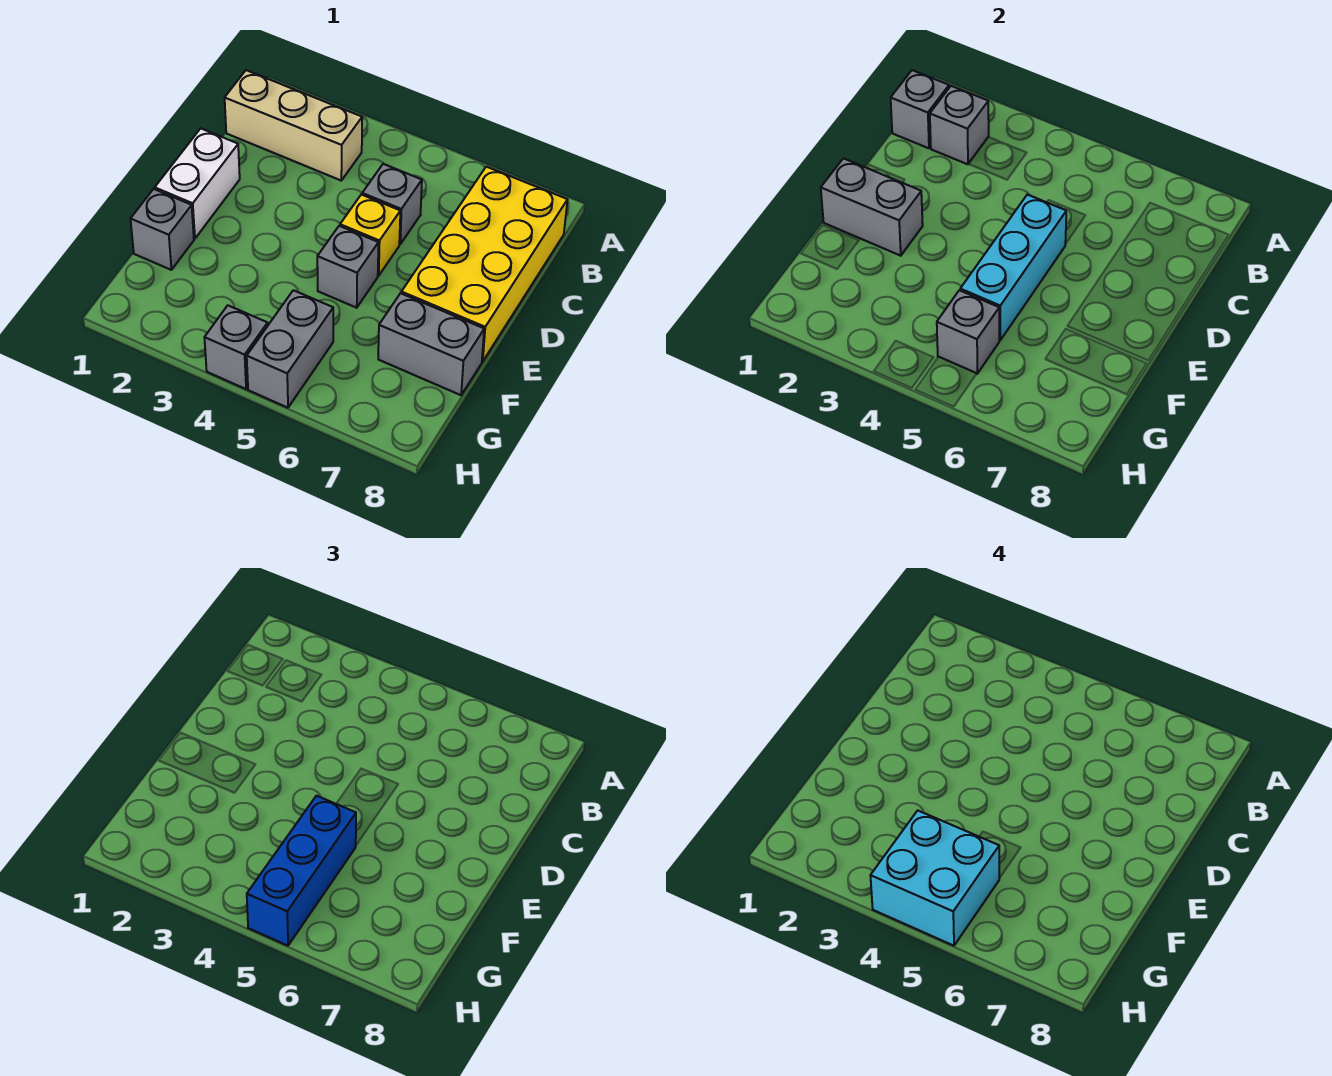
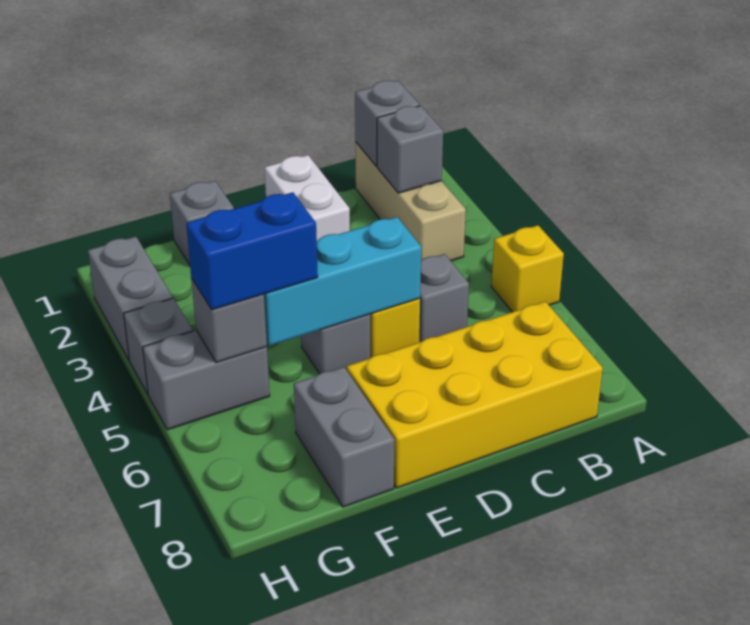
none -> yellow 1x1 brick [491,225,564,312]
white 1x2 brick [155,128,240,239] -> white 1x2 brick turned to [264,155,350,241]
grey 1x2 brick [821,158,923,256] -> grey 1x2 brick moved to [88,237,173,360]
blue 1x3 brick [247,796,356,946] -> blue 1x2 brick [186,192,318,310]
cyan 2x2 brick [870,810,999,946] -> none

